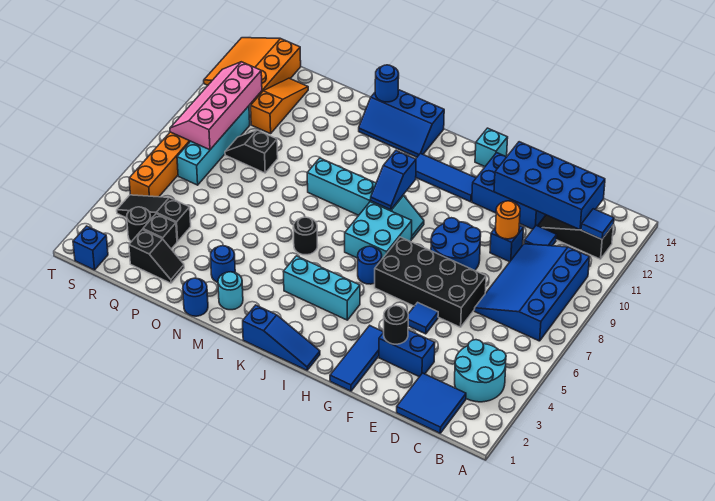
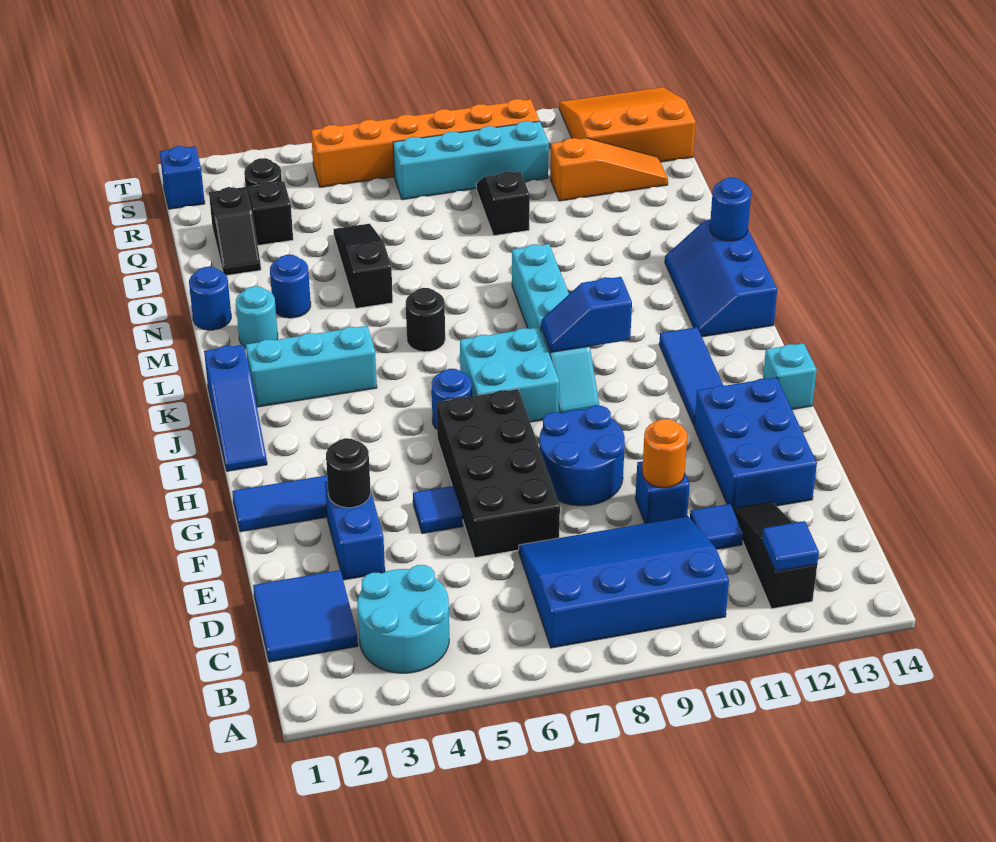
blue 2x4 brick [494,142,605,229] -> none
cyan 1x3 brick [283,256,360,320] -> cyan 1x3 brick turned to [246,326,377,407]
black 1x3 slope [117,195,191,241] -> black 1x3 slope moved to [333,224,393,308]
pink 2x4 slope [170,62,262,150] -> none

